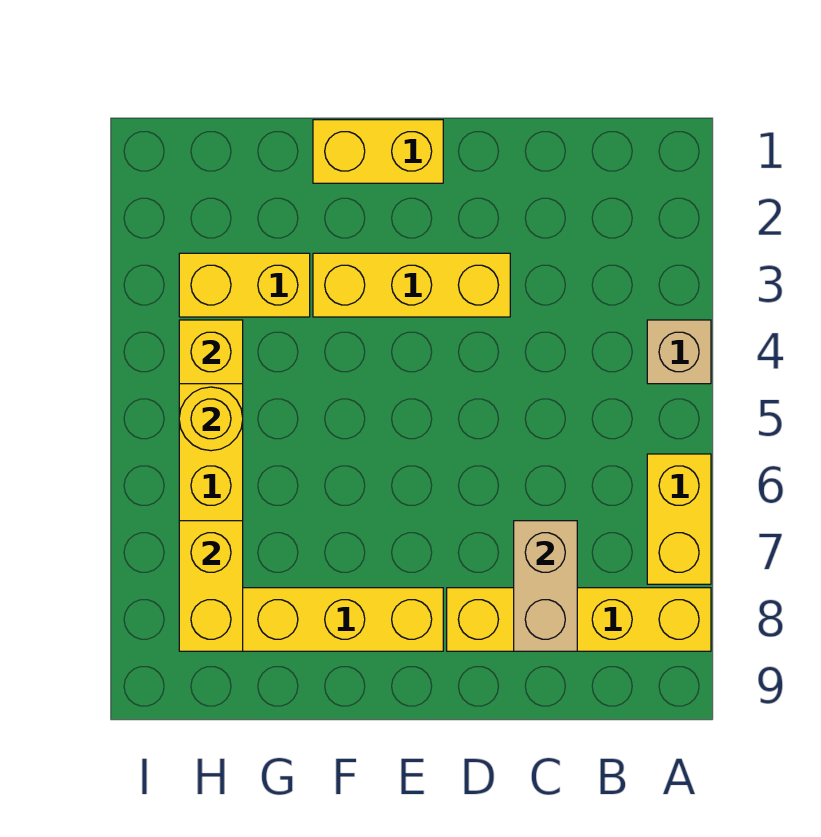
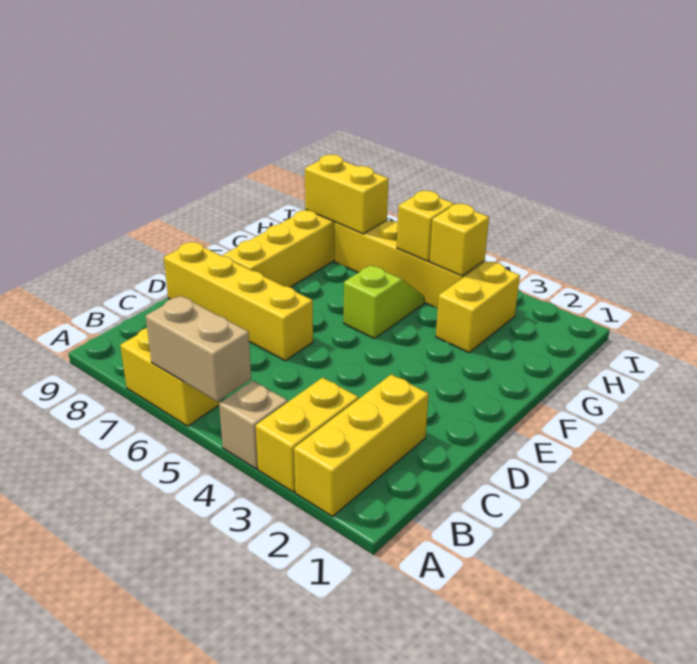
yellow 1x4 brick [447,588,711,651] -> yellow 1x4 brick turned to [164,242,313,361]
tan 1x2 brick [514,521,577,651] -> tan 1x2 brick moved to [146,296,251,401]
yellow 1x3 brick [313,253,510,317] -> yellow 1x3 brick moved to [294,374,429,517]
yellow 1x2 brick [313,120,443,183] -> yellow 1x2 brick moved to [256,378,358,492]
none -> lime 1x2 slope [344,265,424,339]
yellow 1x1 round brick [179,387,243,451] -> yellow 1x1 brick [397,191,454,261]

